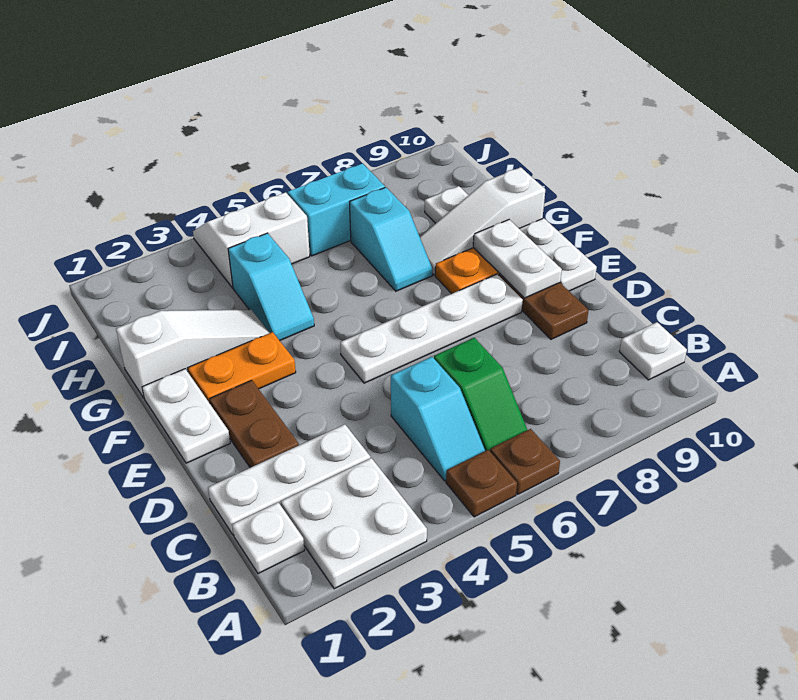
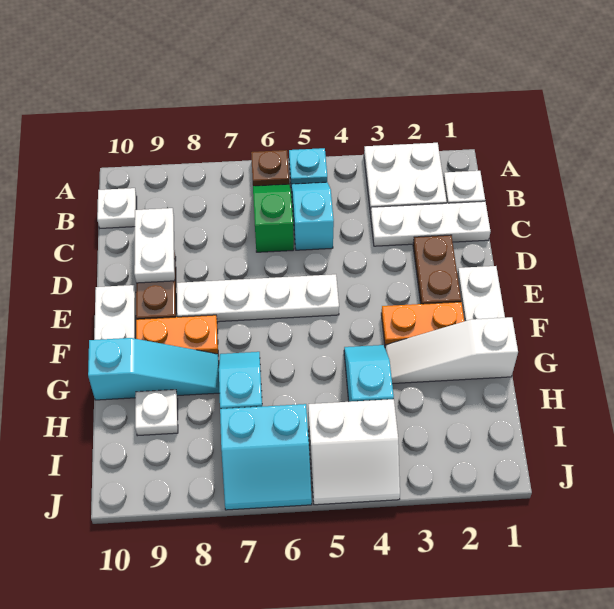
brown 1x1 plate [446,450,517,517] -> cyan 1x1 plate [289,148,327,184]
white 1x2 plate [473,220,562,298] -> white 1x2 plate moved to [134,208,175,283]
white 1x3 slope [420,167,545,275] -> cyan 1x3 slope [88,338,219,400]

